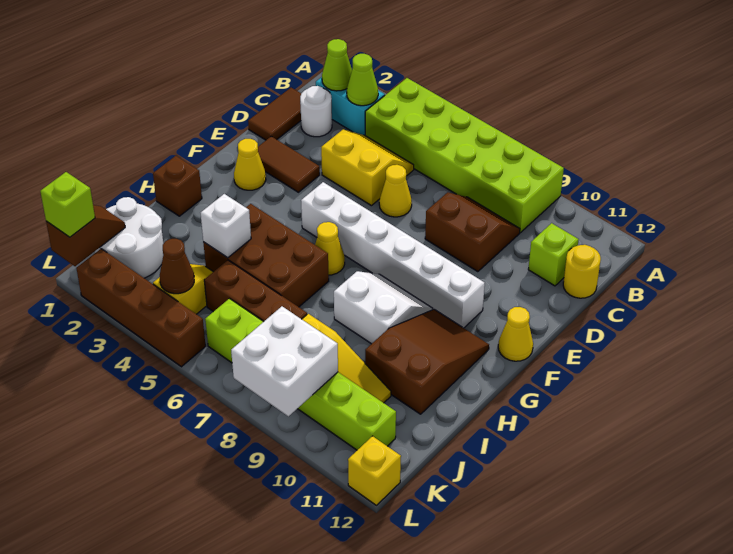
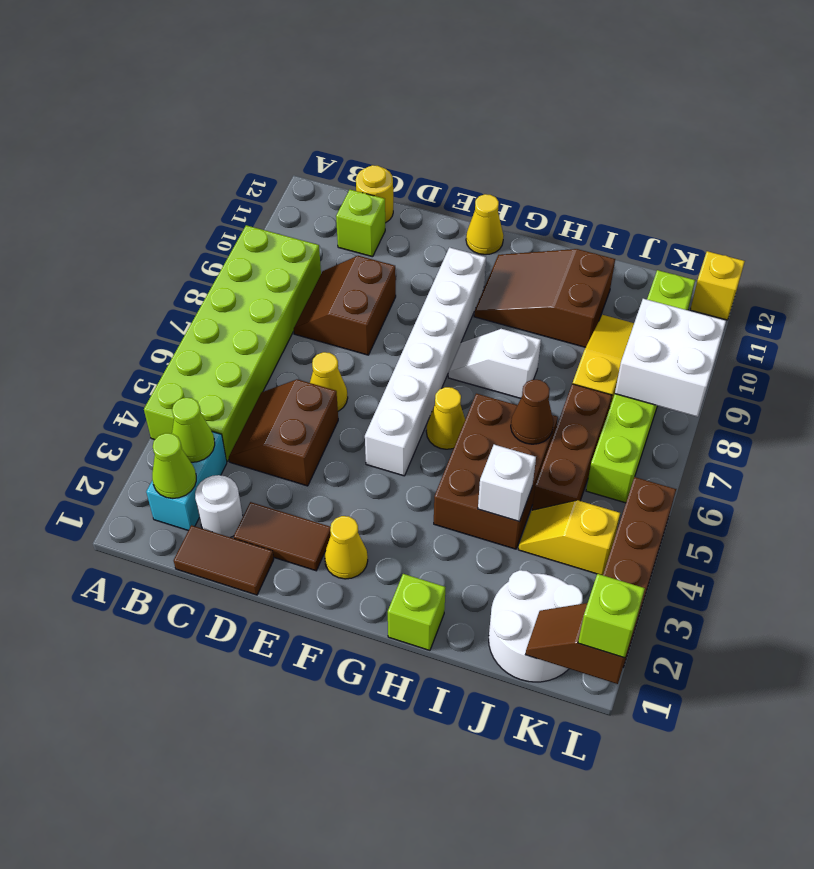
yellow 2x2 slope [321,129,414,206] -> brown 2x2 slope [229,379,338,486]
brown 1x2 tile [258,136,320,192] -> brown 1x2 tile turned to [234,502,331,571]
white 2x2 slope [334,271,433,344] -> white 1x2 slope [448,329,541,398]
brown 1x1 brick [153,156,202,216] -> lime 1x1 brick [388,574,445,650]
brown 1x1 cone [160,239,194,294] -> brown 1x1 cone moved to [511,380,554,444]

